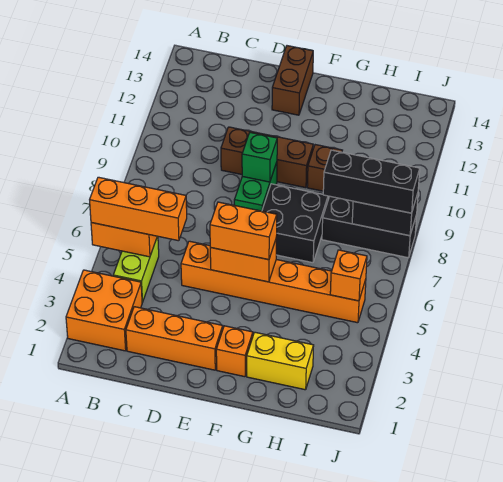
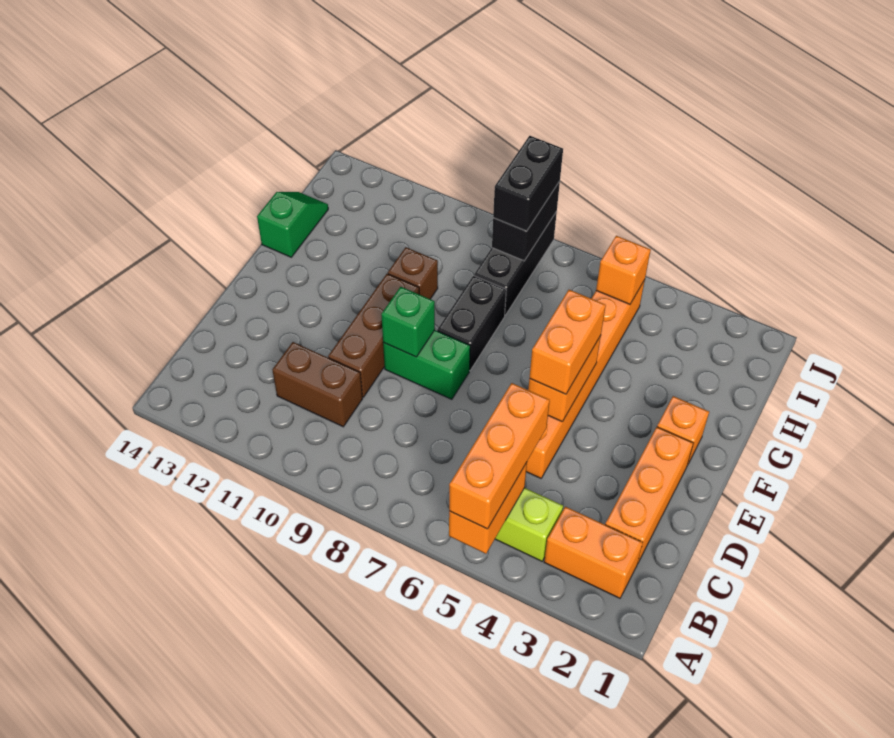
orange 2x2 brick [66,270,142,351] -> orange 1x2 brick [544,507,643,598]
brown 1x2 brick [272,46,313,115] -> brown 1x2 brick moved to [273,342,363,427]
black 2x2 brick [262,184,328,263] -> black 1x2 brick [437,276,506,371]
yellow 1x2 brick [247,332,314,390] -> none
none -> green 1x2 slope [257,192,328,257]
black 1x3 brick [323,150,420,213] -> black 1x2 brick [493,136,563,231]

